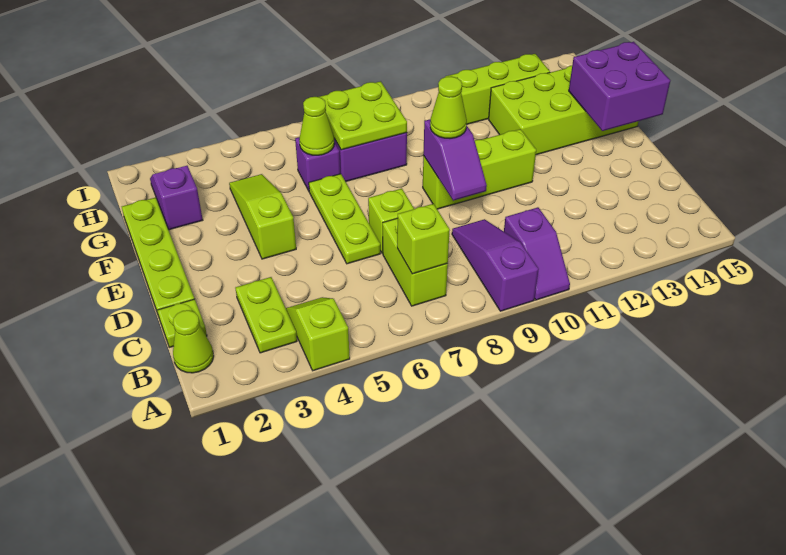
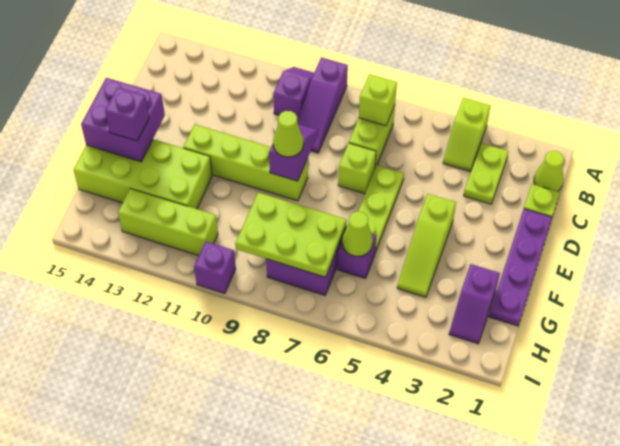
lime 1x4 plate [122,198,194,316] -> purple 1x4 plate [489,209,552,326]
lime 1x3 brick [423,129,536,209] -> lime 1x4 brick [183,124,308,201]
none -> purple 1x1 brick [105,87,149,141]
lime 2x2 plate [320,81,407,150] -> lime 2x3 plate [235,193,347,277]
none -> purple 1x1 brick [194,242,236,294]

